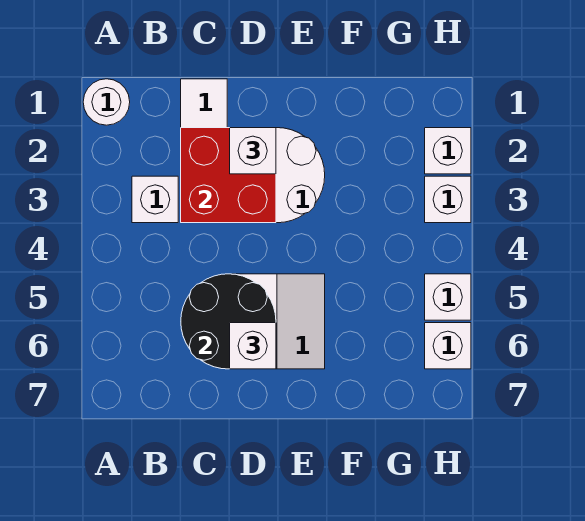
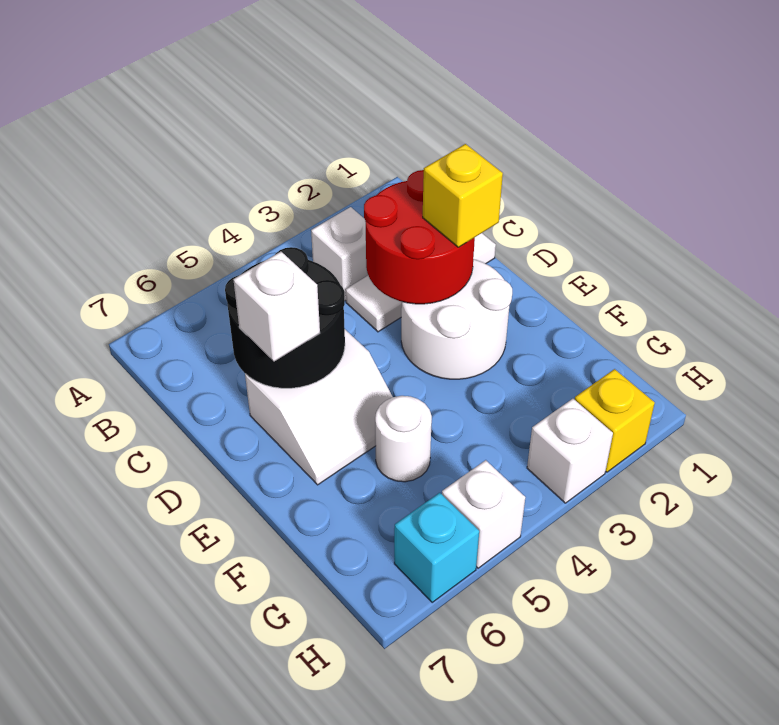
white 1x1 round brick [83,79,130,125] -> white 1x1 round brick moved to [375,396,432,482]
red 2x2 brick [181,128,276,223] -> red 2x2 round brick [364,170,475,304]
white 1x1 brick [230,128,276,174] -> yellow 1x1 brick [423,144,503,247]
white 1x1 brick [425,128,471,174] -> yellow 1x1 brick [575,369,655,472]
white 1x1 brick [425,323,471,369] -> cyan 1x1 brick [394,493,479,602]

